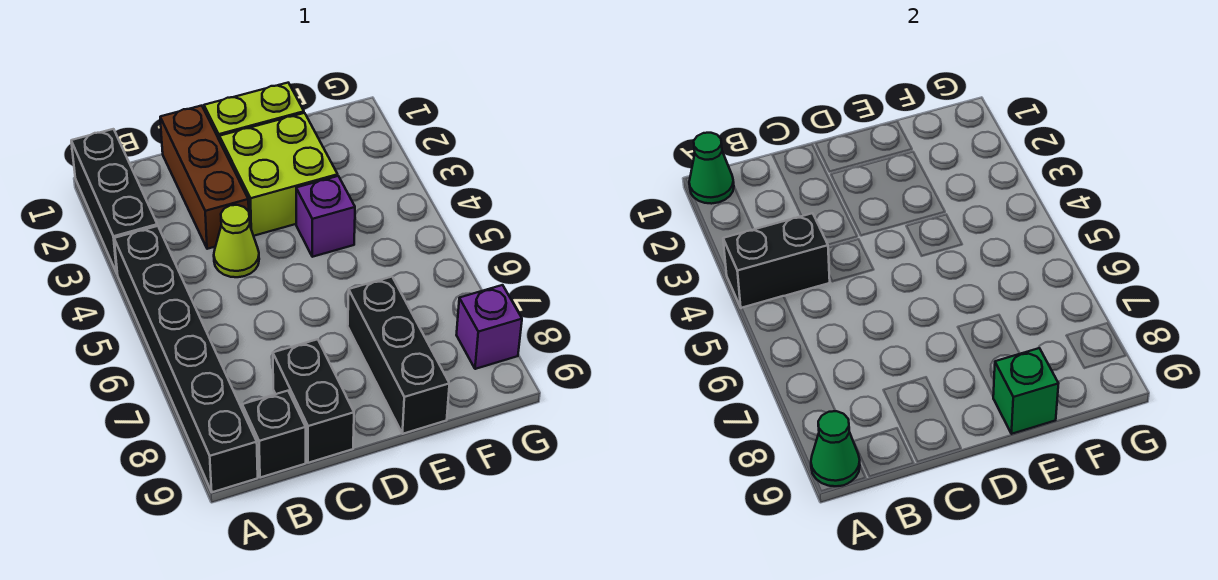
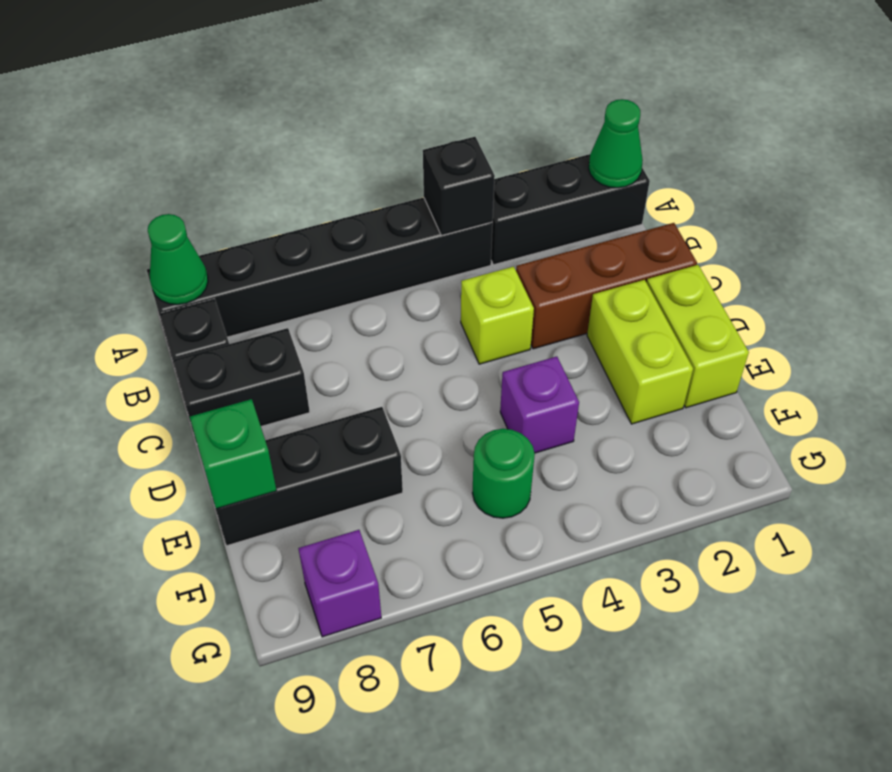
black 1x2 brick [723,213,830,308] -> black 1x1 brick [423,137,495,236]
lime 1x1 cone [214,205,259,277] -> lime 1x1 brick [461,267,534,364]
lime 2x2 brick [219,113,338,236] -> lime 1x2 brick [587,280,693,424]
none -> green 1x1 round brick [472,429,535,518]

